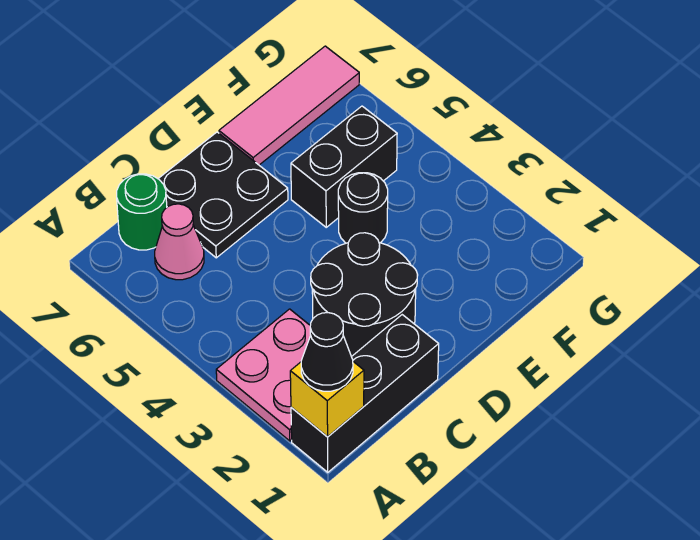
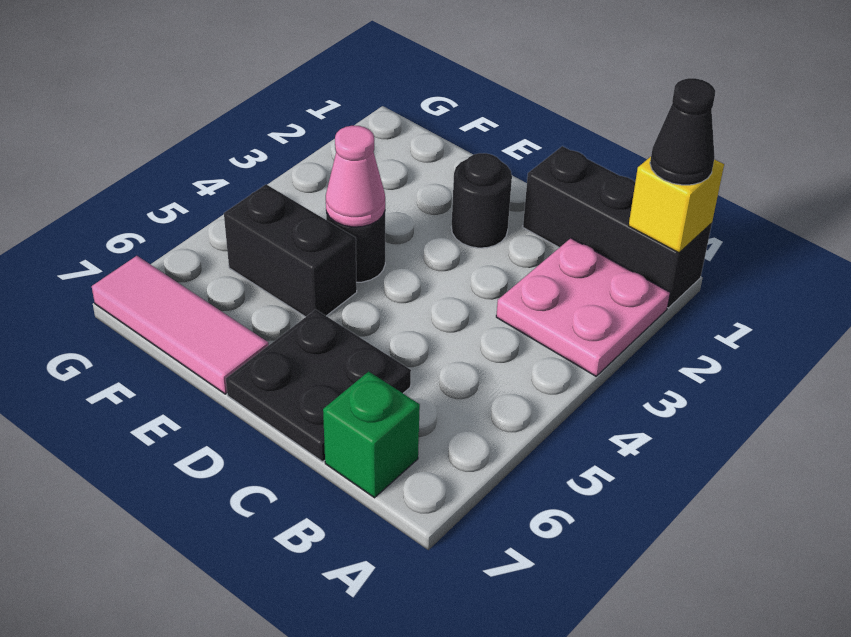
pink 1x1 cone [155,204,204,280] -> pink 1x1 cone moved to [326,126,385,227]
green 1x1 round brick [117,174,167,250] -> green 1x1 brick [323,371,420,498]
black 2x2 round brick [311,233,418,357] -> black 1x1 round brick [451,153,512,248]

